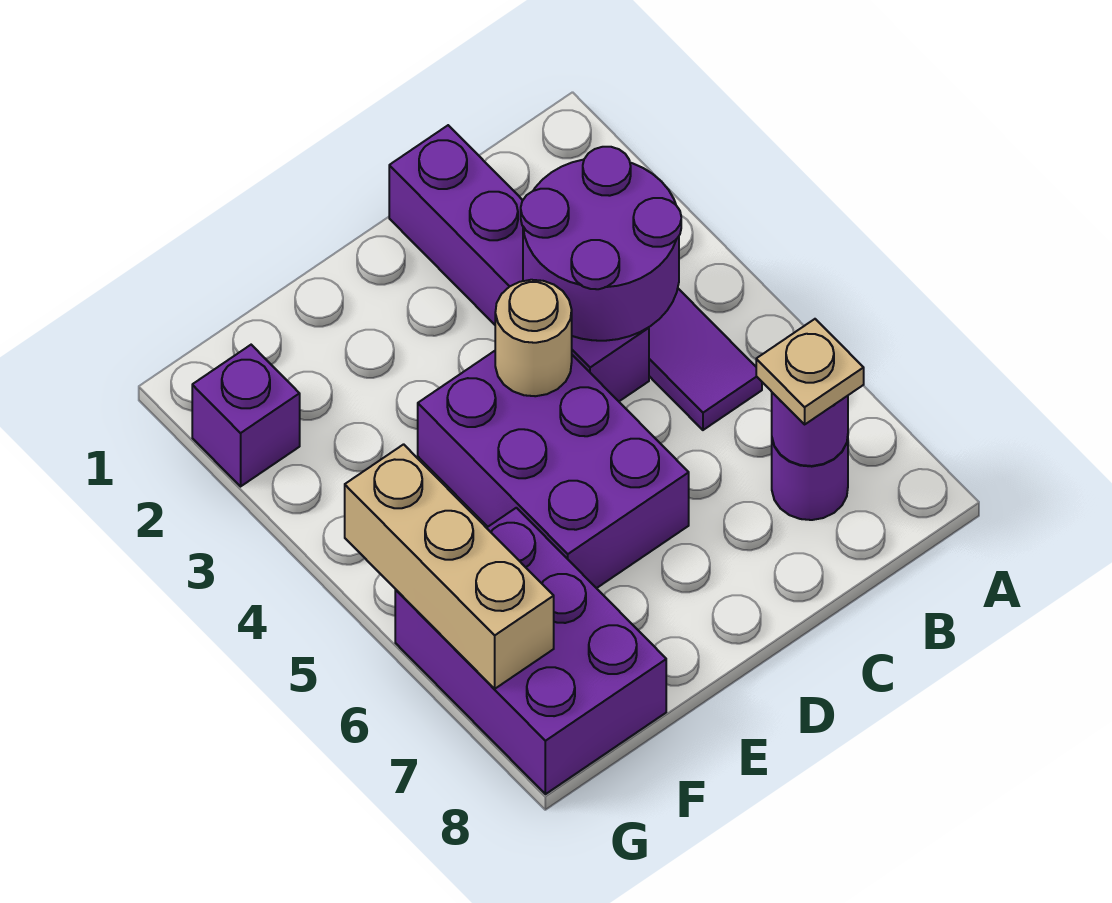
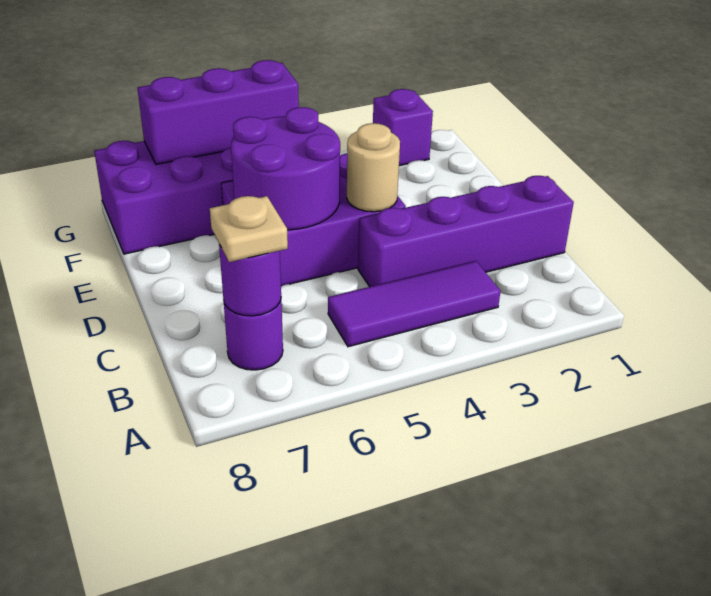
purple 2x2 round brick [521,147,681,341] -> purple 2x2 round brick moved to [231,107,340,230]
tan 1x3 brick [345,444,554,689] -> purple 1x3 brick [138,60,299,164]

